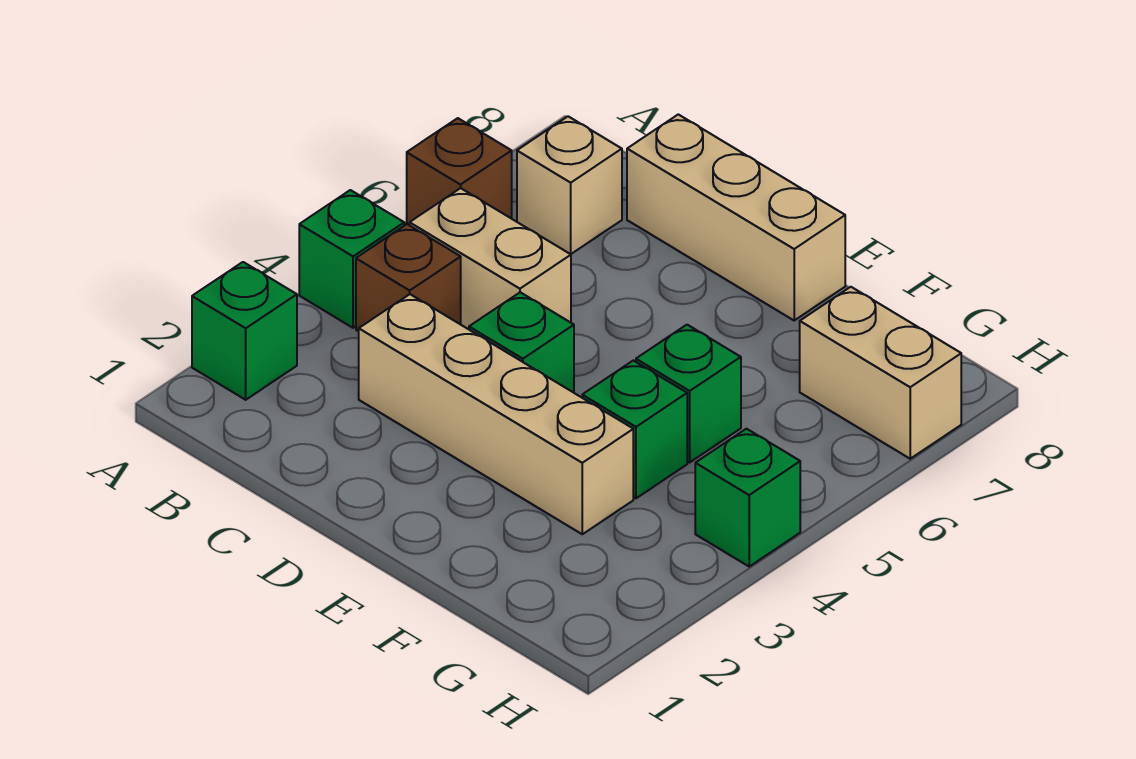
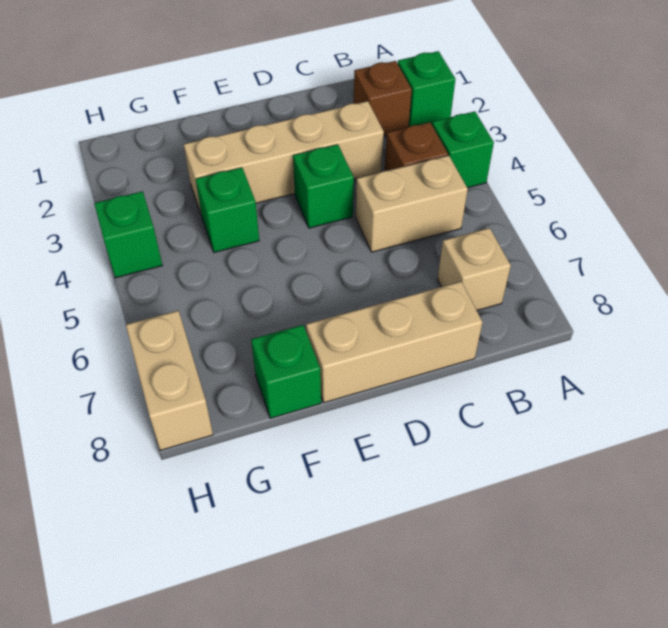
brown 1x1 brick [407,118,512,225] -> brown 1x1 brick moved to [354,61,412,136]
green 1x1 brick [636,325,741,462] -> green 1x1 brick moved to [251,325,321,418]
tan 1x2 brick [800,287,961,459] -> tan 1x2 brick turned to [126,311,213,450]

